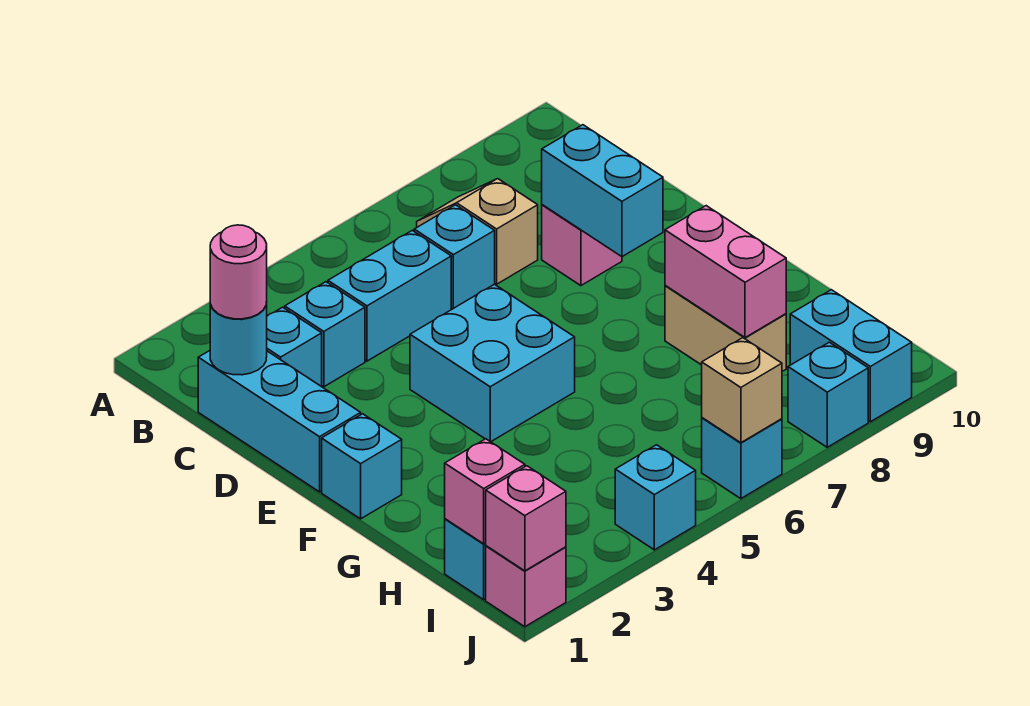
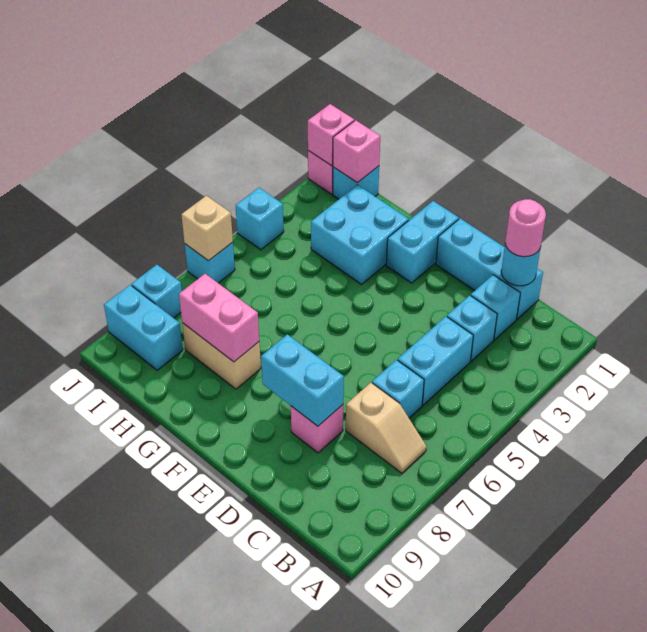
cyan 2x2 brick [410,284,575,442] -> cyan 2x2 brick moved to [311,185,409,284]
cyan 1x1 brick [322,414,402,519] -> cyan 1x2 brick [386,201,459,283]

